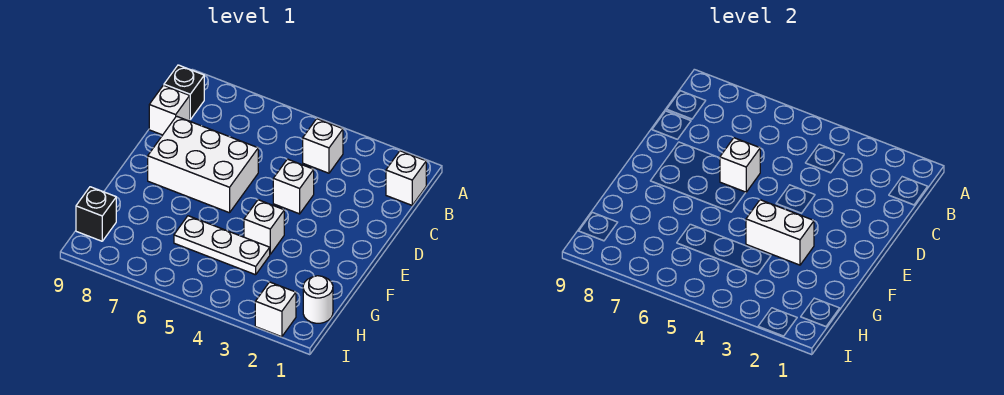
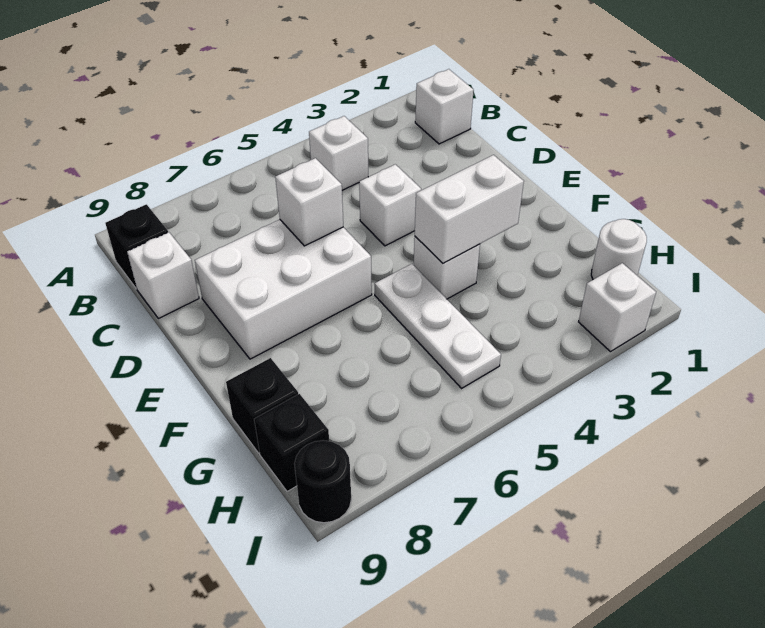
white 1x3 plate [174,216,270,275] -> white 1x3 plate turned to [375,264,501,388]
none -> black 1x1 brick [226,358,298,453]
none -> black 1x1 round brick [294,440,351,523]

